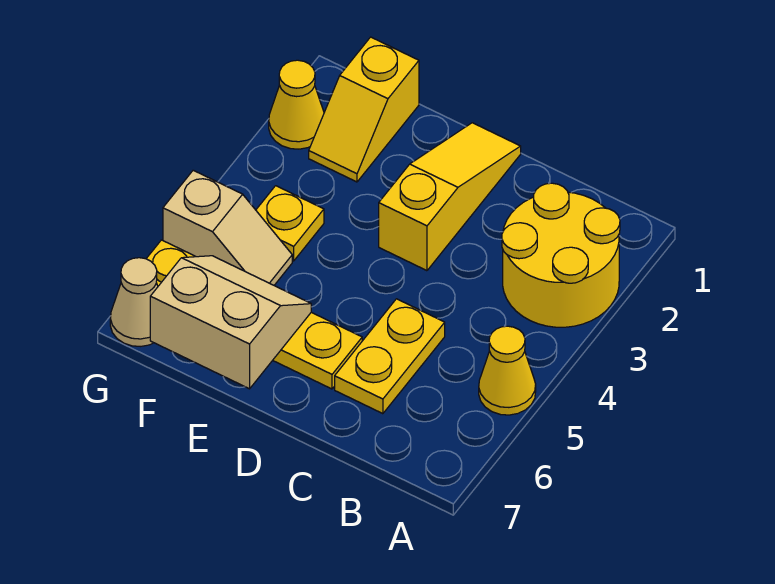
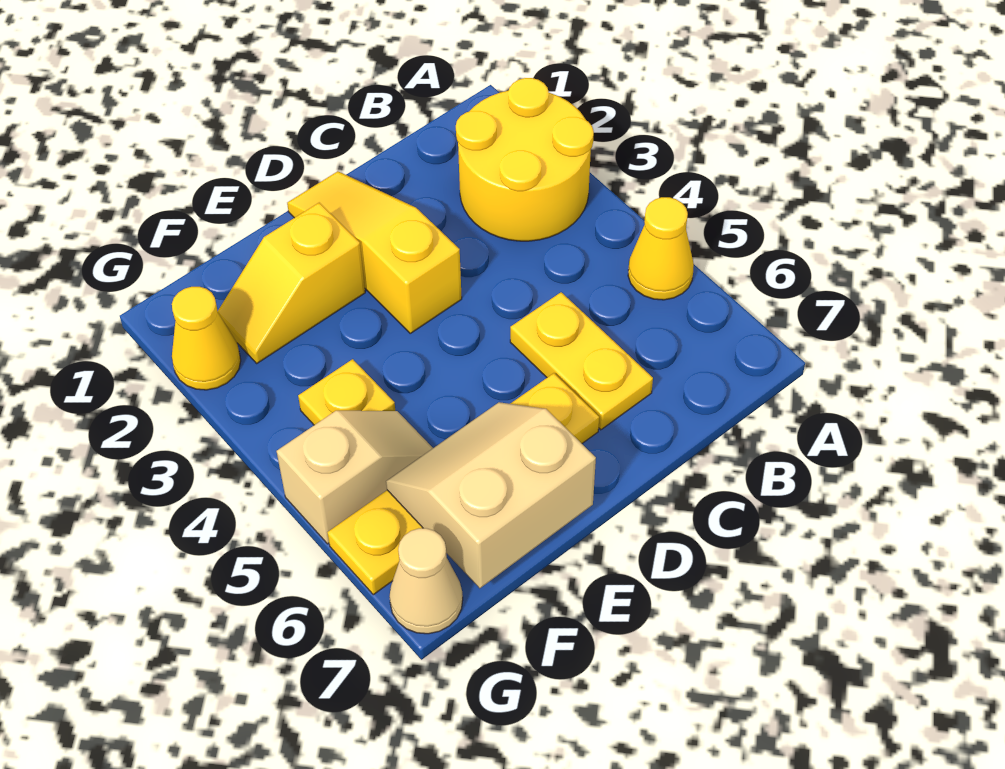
yellow 1x2 slope [309,37,419,182] -> yellow 1x2 slope turned to [217,203,365,363]

